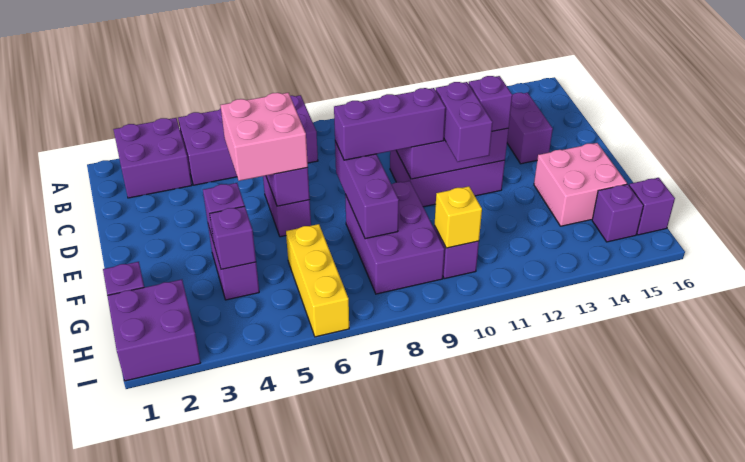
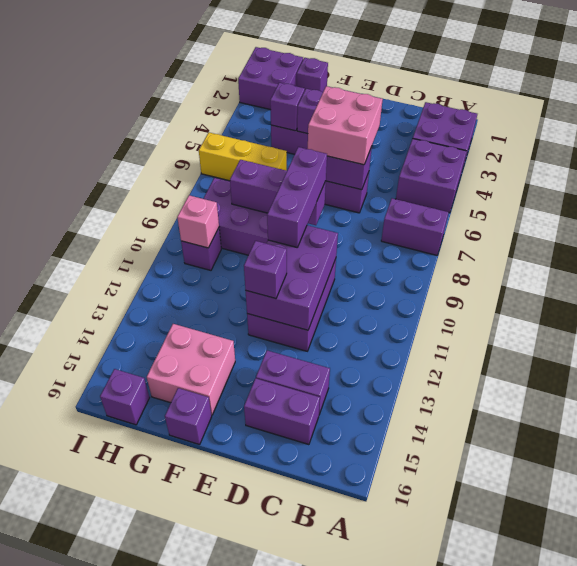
purple 1x2 brick [436,82,493,162] -> purple 1x2 brick moved to [244,378,320,445]
yellow 1x1 brick [434,186,482,248] -> pink 1x1 brick [177,195,219,248]
purple 1x1 brick [592,184,643,242] -> purple 1x1 brick moved to [165,388,212,445]

